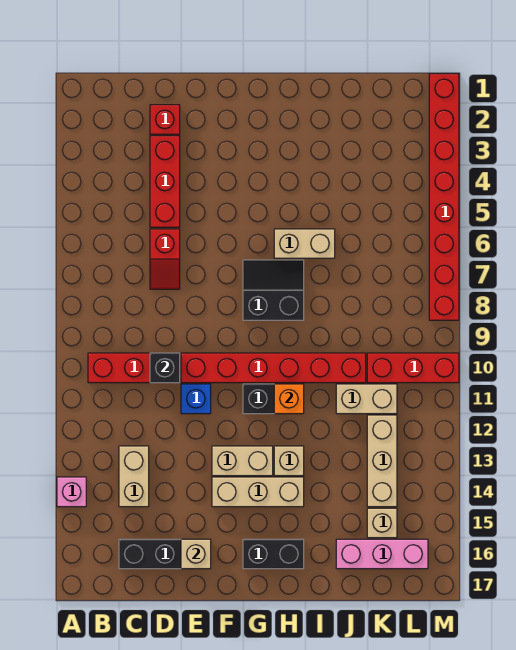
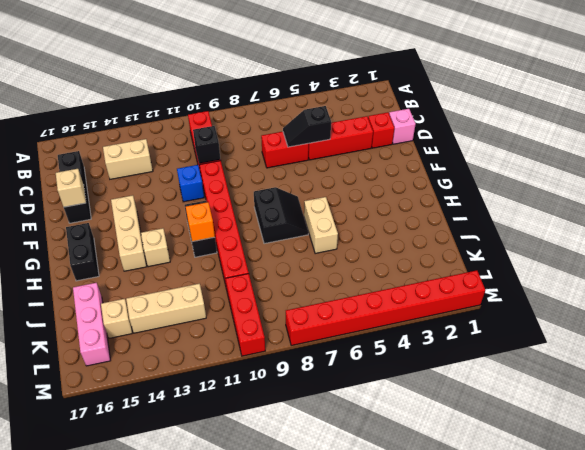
pink 1x1 brick [57,477,86,507] -> pink 1x1 brick moved to [389,109,416,144]
none -> black 1x2 slope [283,106,331,147]
red 1x2 slope [150,229,180,289] -> red 1x2 brick [261,132,309,168]
tan 1x2 brick [212,446,273,476] -> none
tan 1x2 brick [336,384,397,414] -> none

